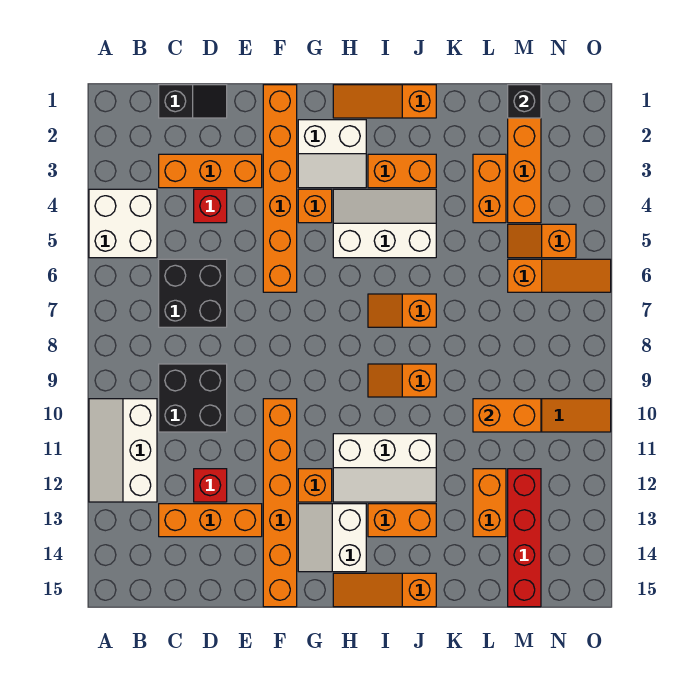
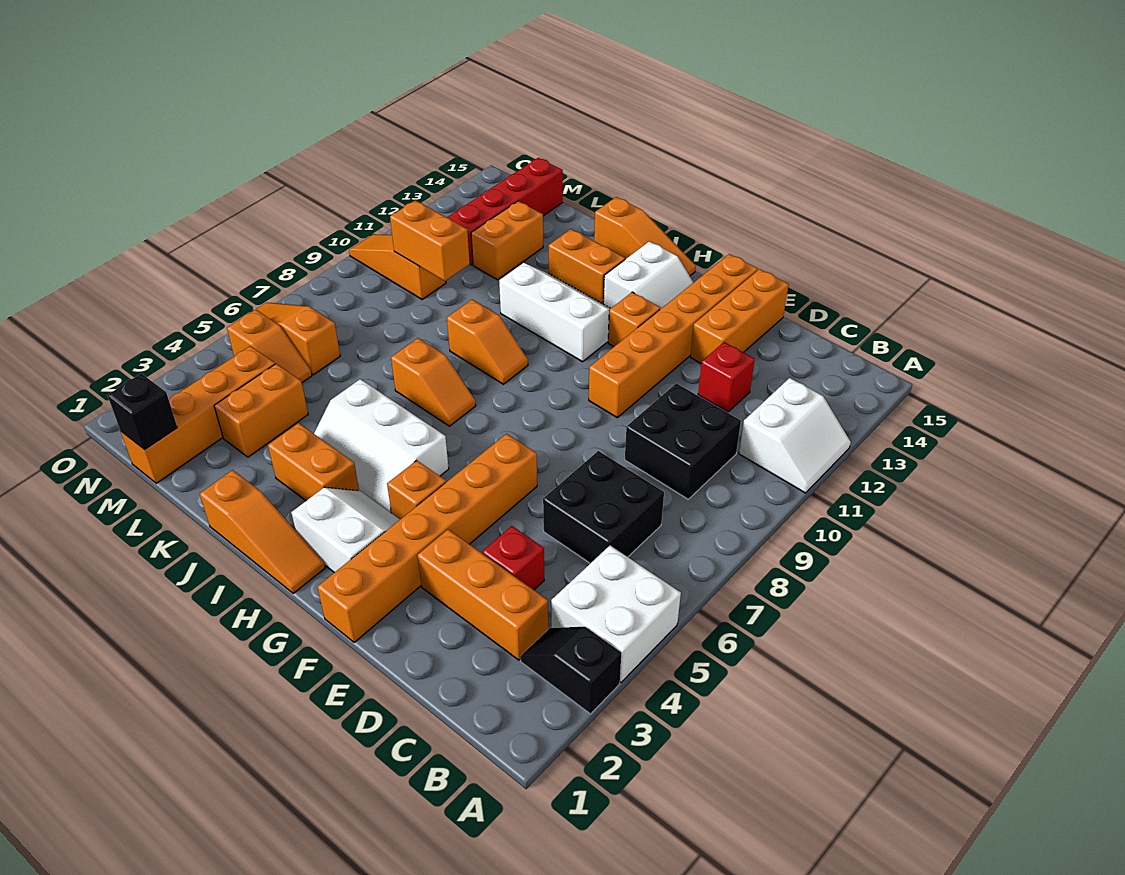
white 2x3 slope [89,399,157,502] -> white 2x2 slope [739,378,851,493]
black 1x2 slope [159,85,227,118] -> black 1x2 slope moved to [520,627,621,714]
orange 1x3 brick [159,504,262,537] -> orange 1x3 brick turned to [690,269,789,363]

